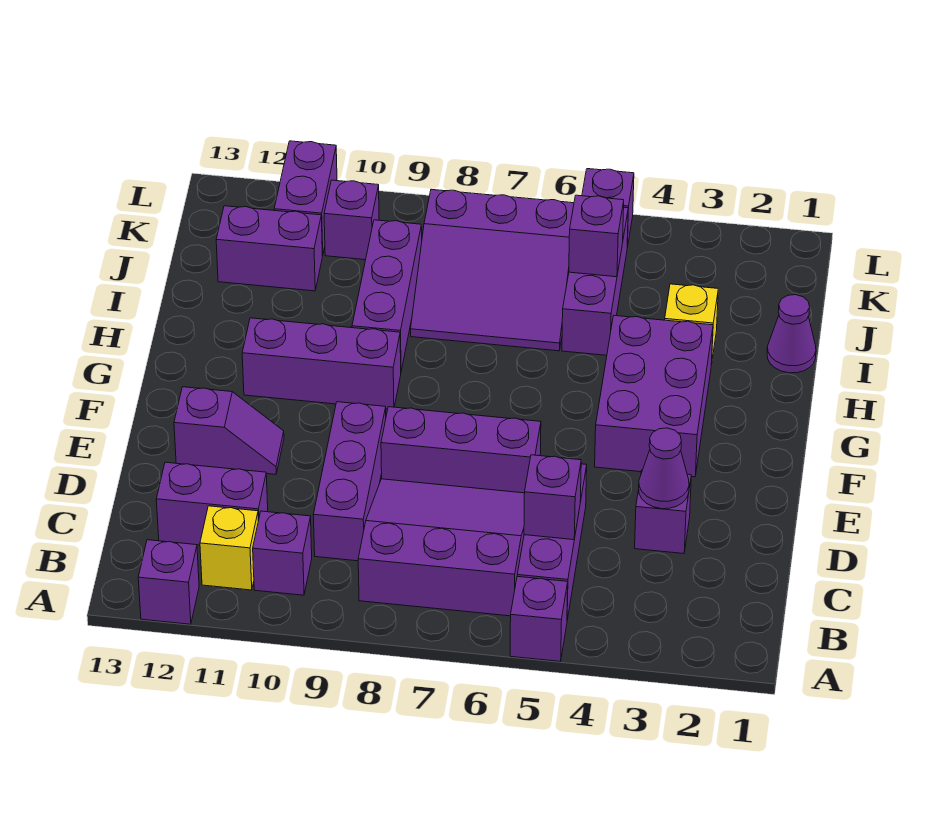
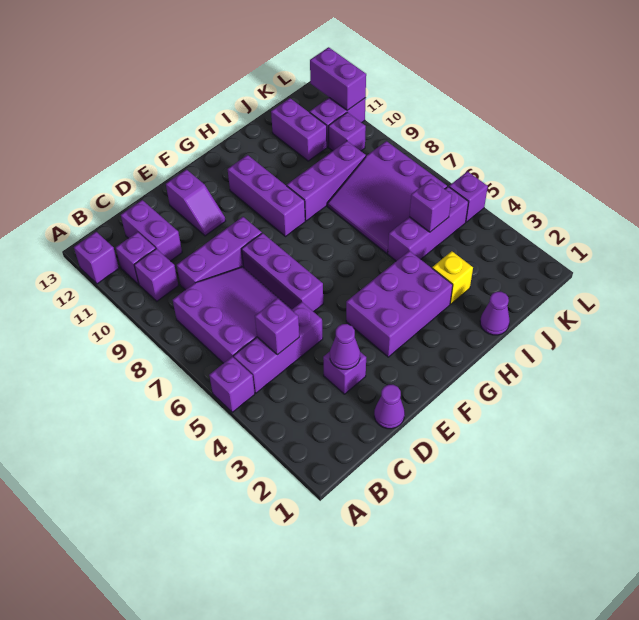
yellow 1x1 brick [200,506,258,590] -> purple 1x1 brick [116,232,156,284]
none -> purple 1x1 cone [374,385,405,429]
none -> purple 1x2 brick [310,47,366,110]

